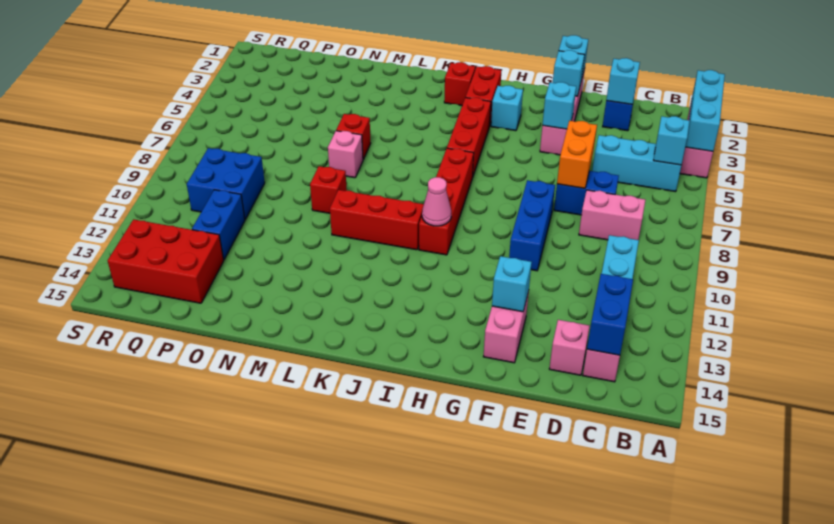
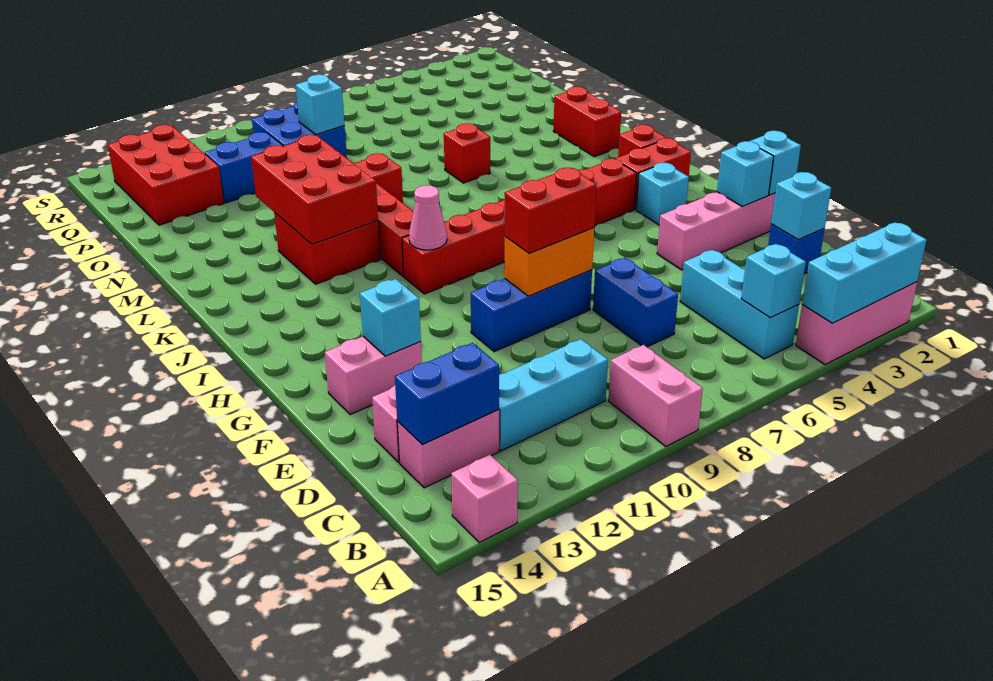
pink 1x2 brick [579,190,645,240] -> pink 1x2 brick moved to [608,345,703,447]
orange 1x2 brick [557,121,597,188] -> orange 1x2 brick moved to [504,228,594,296]
cyan 1x1 brick [543,82,576,129] -> cyan 1x1 brick moved to [296,75,344,134]
none -> red 1x2 brick [505,168,596,253]
none -> red 2x2 brick [274,213,380,284]
none -> red 2x3 brick [251,135,378,244]
none -> red 1x2 brick [554,87,621,157]
pink 1x1 brick [328,131,363,178] -> pink 1x1 brick moved to [451,455,518,542]

